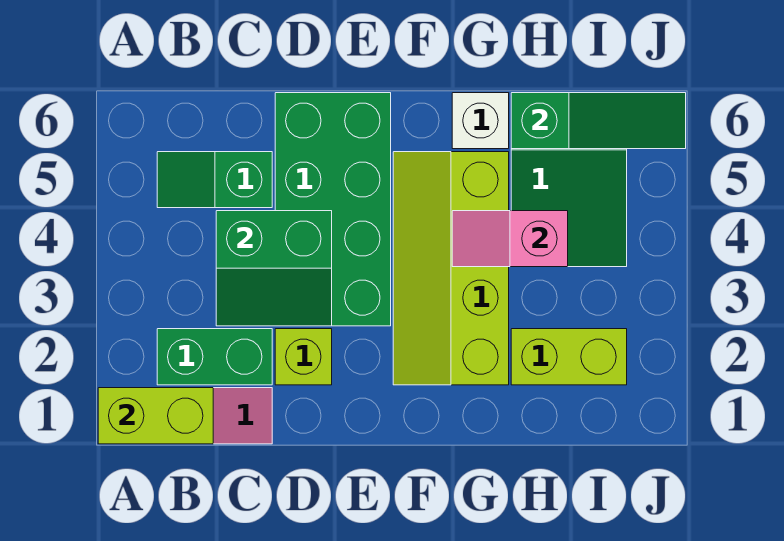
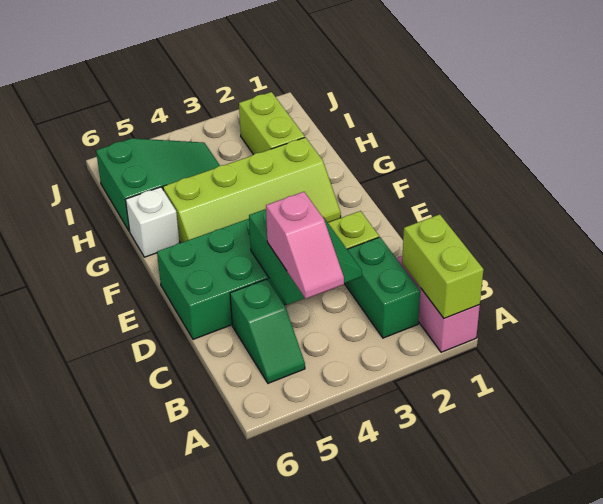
pink 1x2 slope [452,211,568,267] -> pink 1x2 slope moved to [266,192,344,299]
green 1x3 slope [511,93,686,149] -> none

